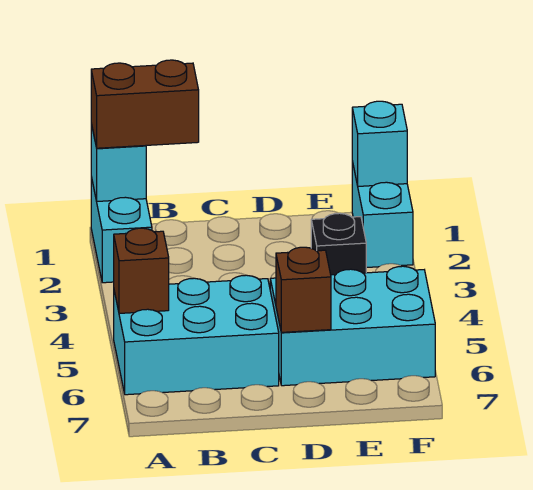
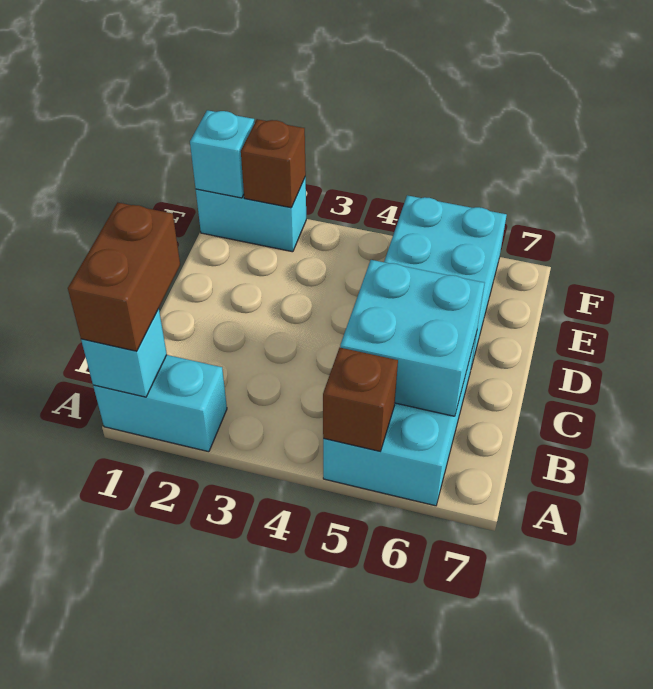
none -> cyan 2x2 brick [340,260,484,416]
brown 1x1 brick [276,247,331,332] -> brown 1x1 brick moved to [241,119,306,208]
black 1x1 brick [311,213,366,275] -> none

